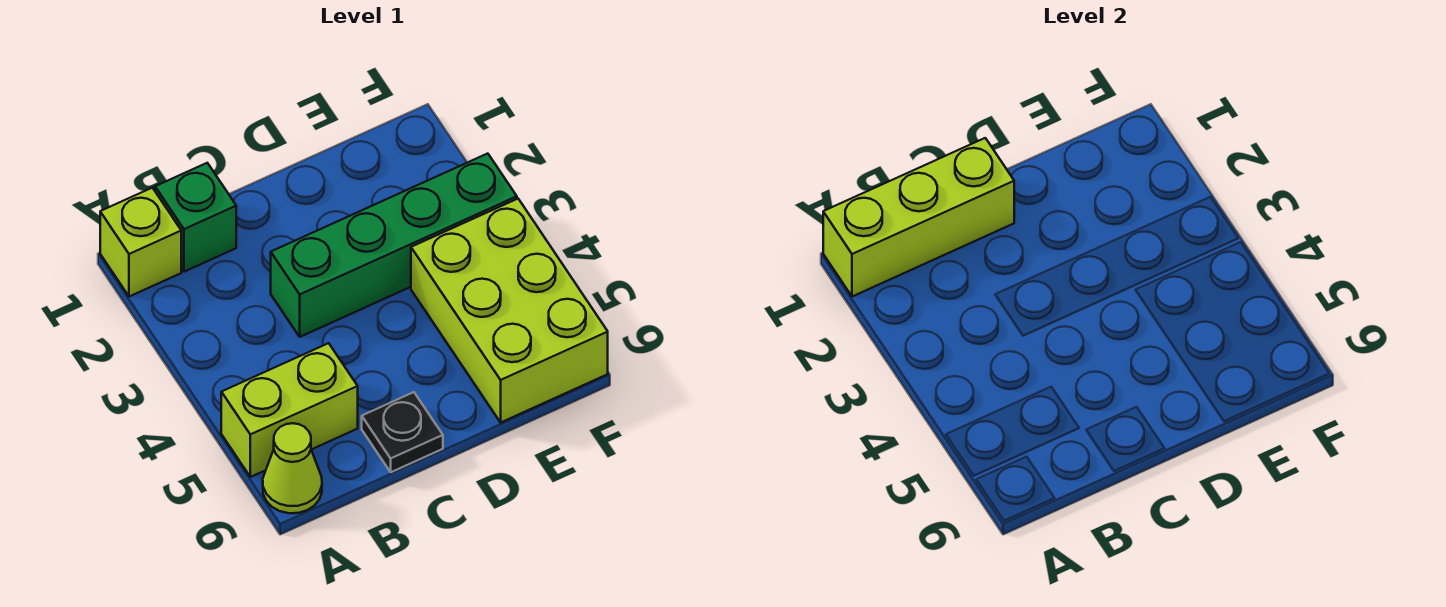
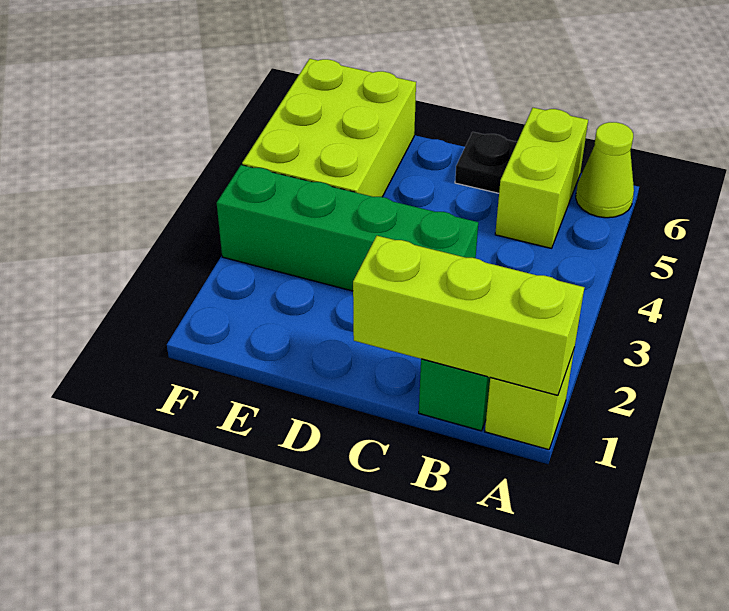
lime 1x2 brick [221,343,358,477] -> lime 1x2 brick turned to [495,108,588,248]

